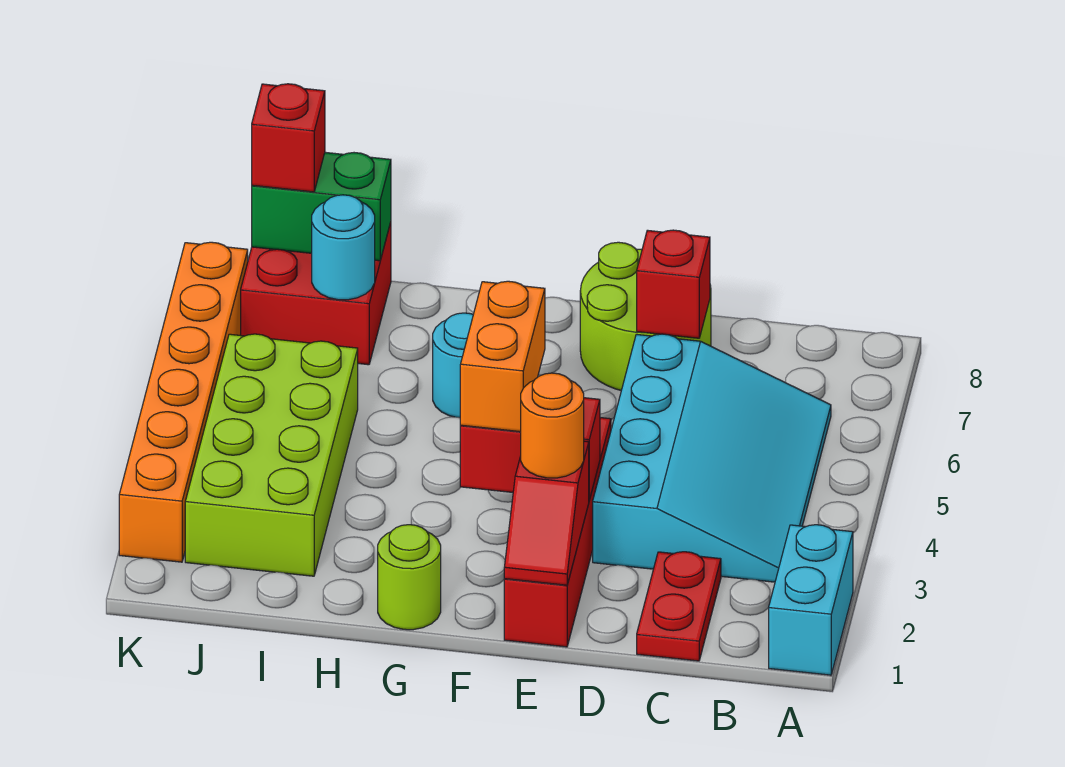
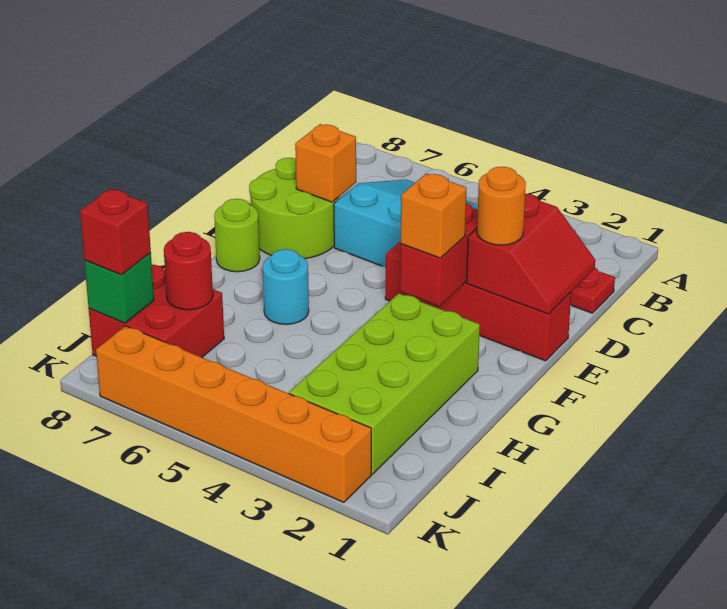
cyan 1x2 brick [769,525,853,675] -> none
red 1x1 brick [637,230,710,338] -> orange 1x1 brick [295,124,356,202]
red 1x2 slope [504,441,589,585] -> red 2x2 slope [467,194,595,314]
orange 1x2 brick [460,281,545,432] -> orange 1x1 brick [401,173,466,258]
lime 1x1 round brick [378,525,441,630] -> lime 1x1 round brick moved to [214,199,260,272]
lime 2x4 brick [185,334,358,576] -> lime 2x4 brick turned to [289,293,480,474]
cyan 1x1 round brick [312,195,375,300] -> red 1x1 round brick [164,232,213,310]
green 1x2 brick [252,152,391,261] -> green 1x1 brick [84,253,154,323]

